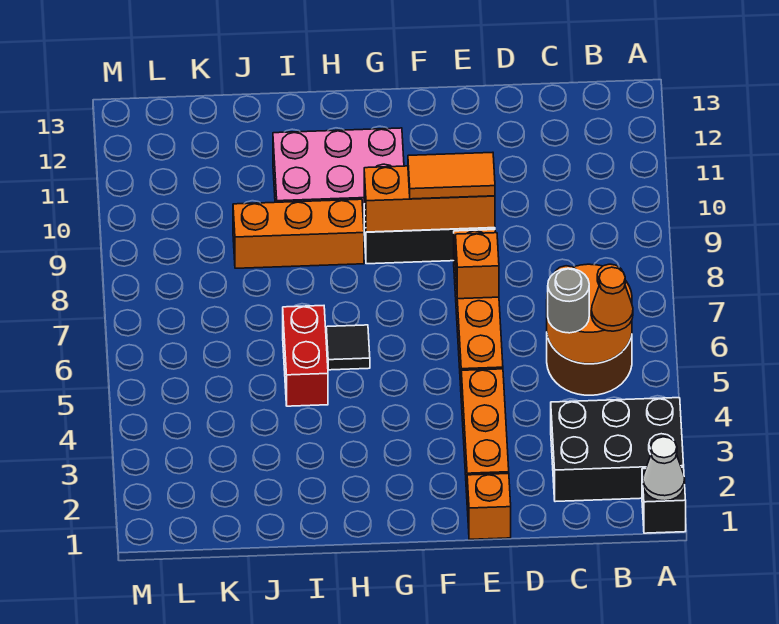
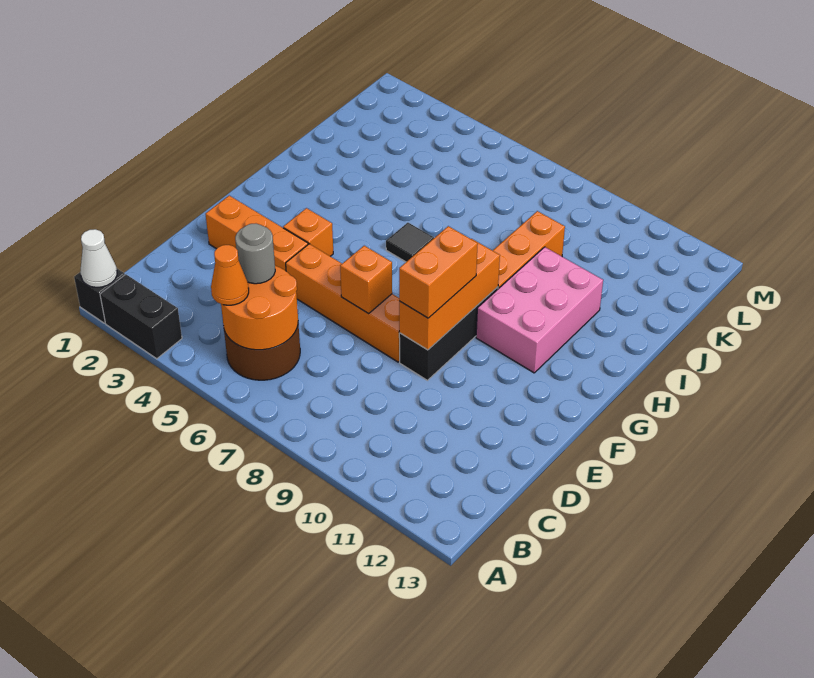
black 2x3 brick [551,398,684,502] -> black 1x2 brick [100,274,182,359]
orange 1x1 brick [467,474,511,539] -> orange 1x1 brick moved to [283,208,333,256]
orange 1x2 tile [408,152,495,199] -> orange 1x2 brick [399,226,478,318]
red 1x2 brick [283,306,328,406] -> none

